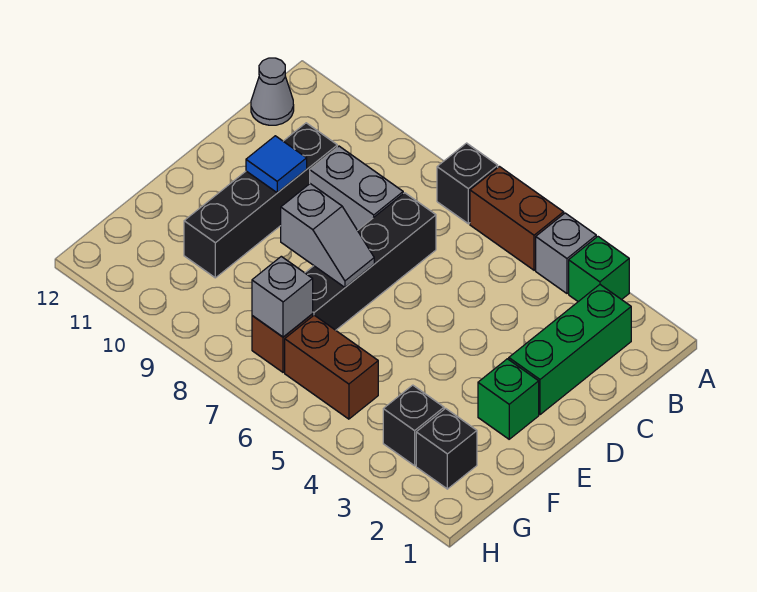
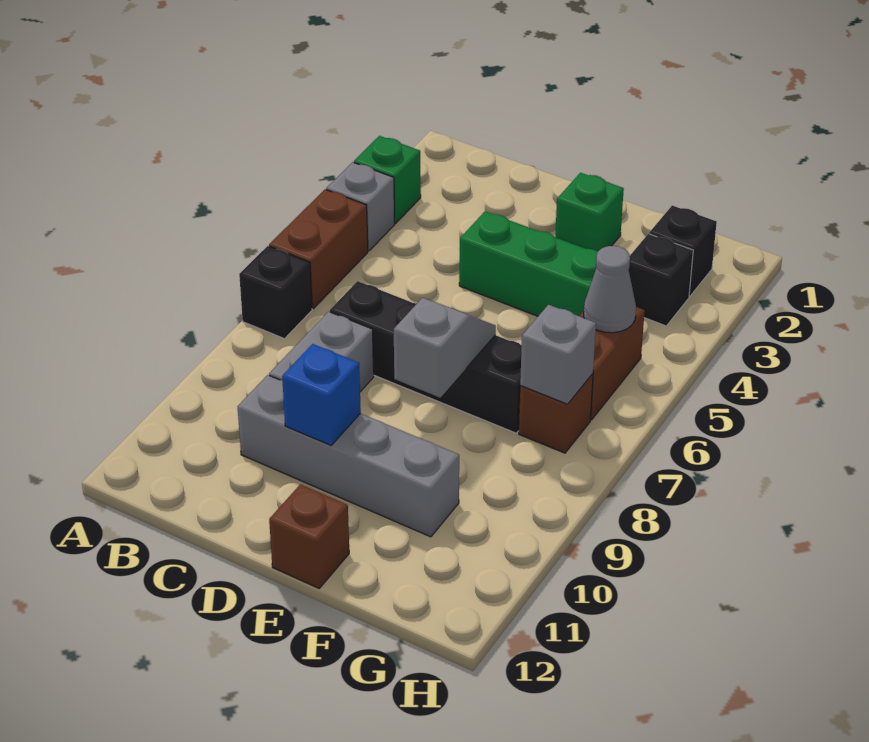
green 1x3 brick [509,285,631,415] -> green 1x3 brick moved to [459,211,598,316]
grey 1x1 cone [251,58,294,125] -> grey 1x1 cone moved to [584,246,636,333]
black 1x4 brick [184,123,337,278] -> grey 1x4 brick [238,375,459,537]
blue 1x1 tile [246,136,307,193] -> blue 1x1 brick [282,344,361,445]
none -> brown 1x1 brick [269,484,349,588]

